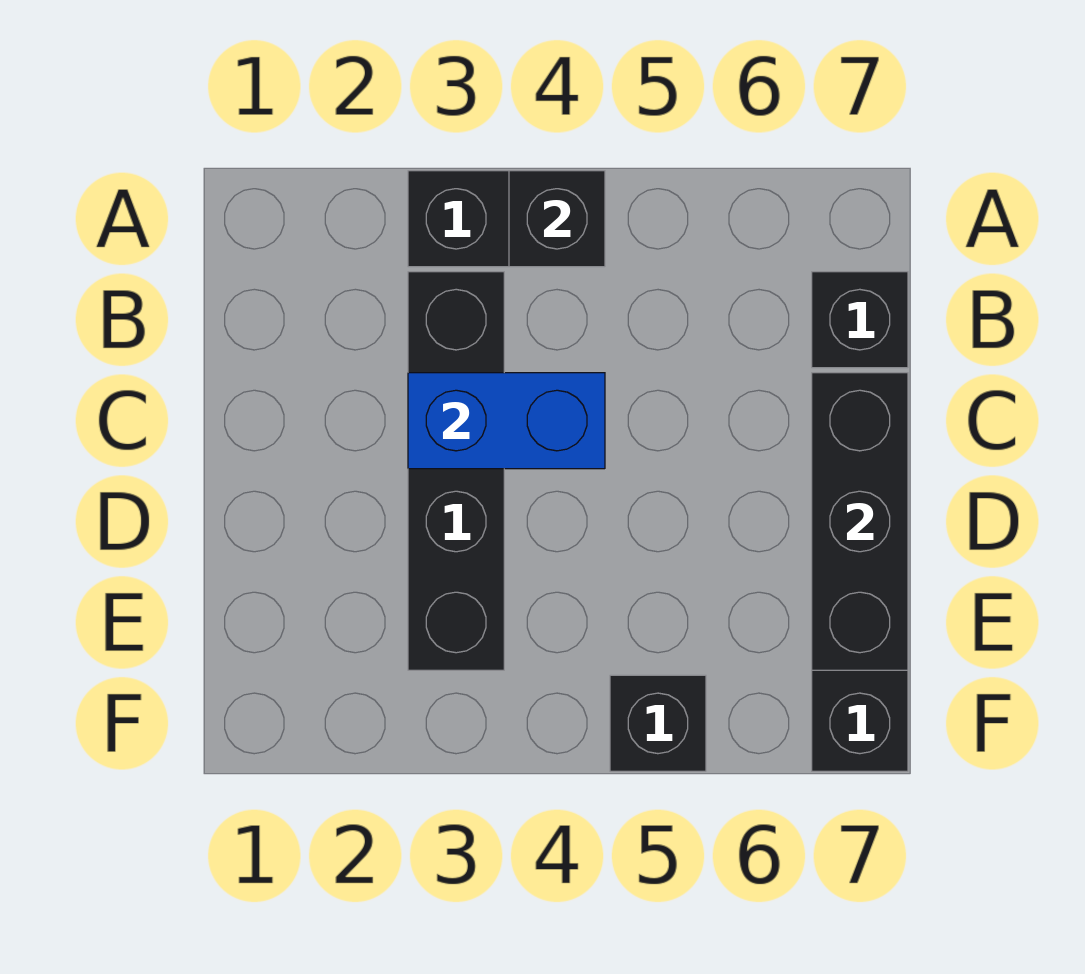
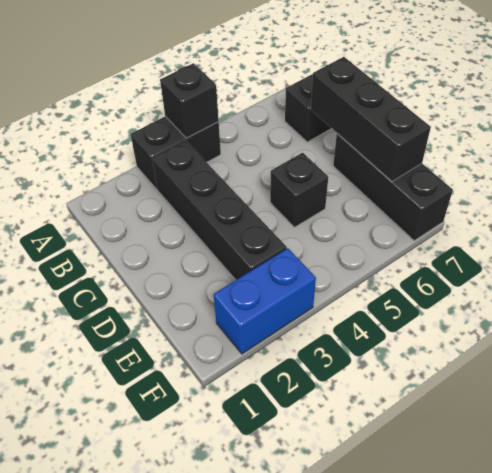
blue 1x2 brick [408,373,605,469] -> blue 1x2 brick moved to [214,248,316,354]
black 1x1 brick [610,675,706,771] -> black 1x1 brick moved to [270,153,328,227]

